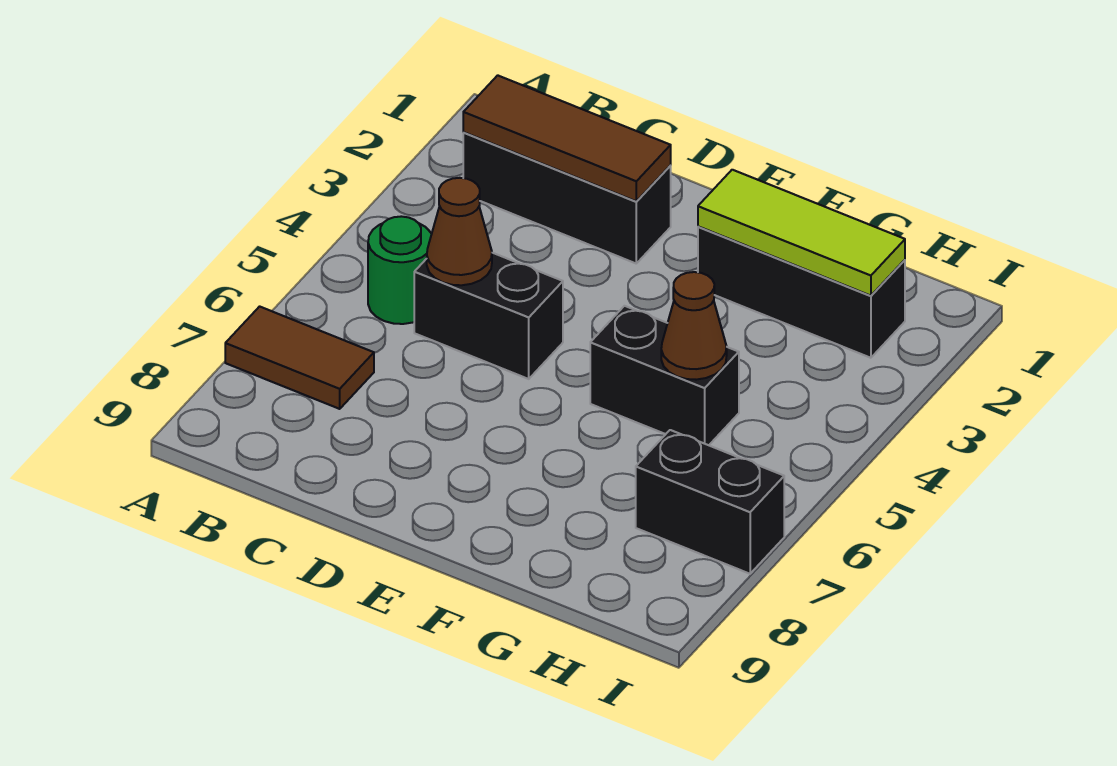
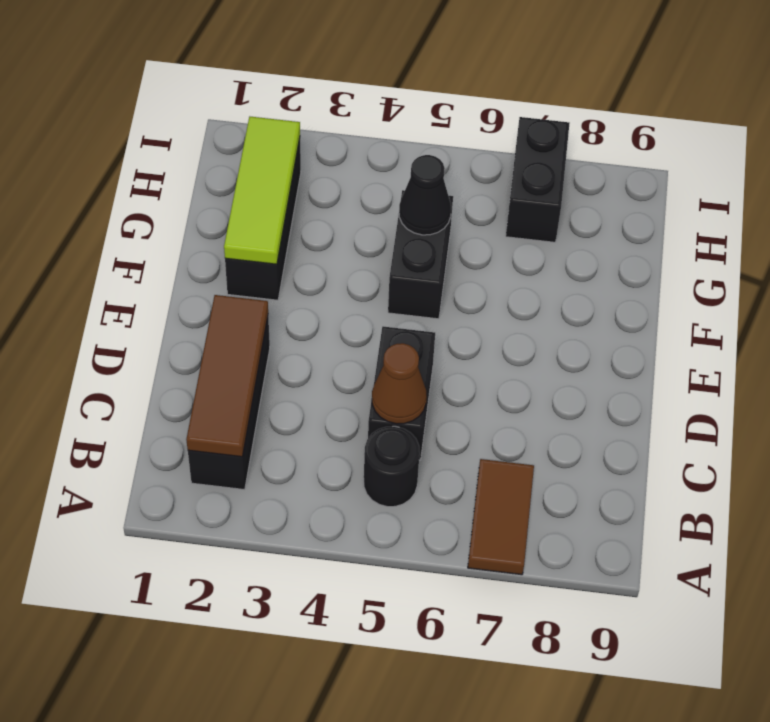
green 1x1 round brick [368,216,432,324] -> black 1x1 round brick [364,426,420,507]
brown 1x1 cone [661,272,727,380] -> black 1x1 cone [399,155,451,235]

